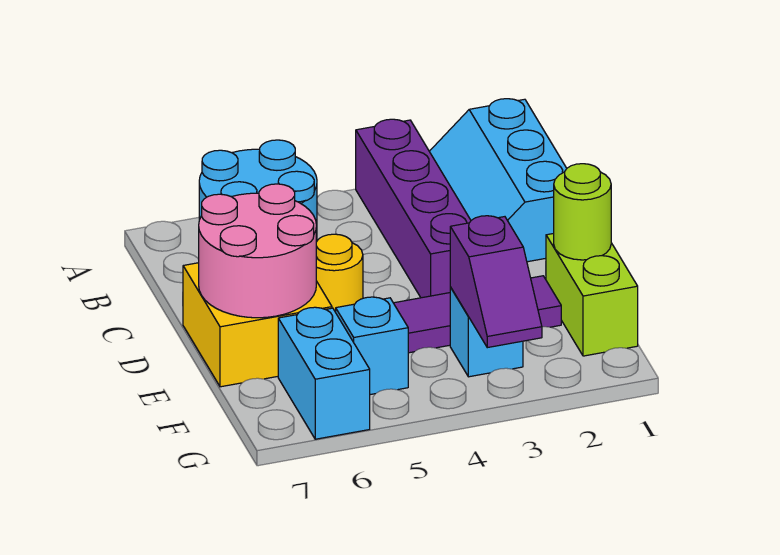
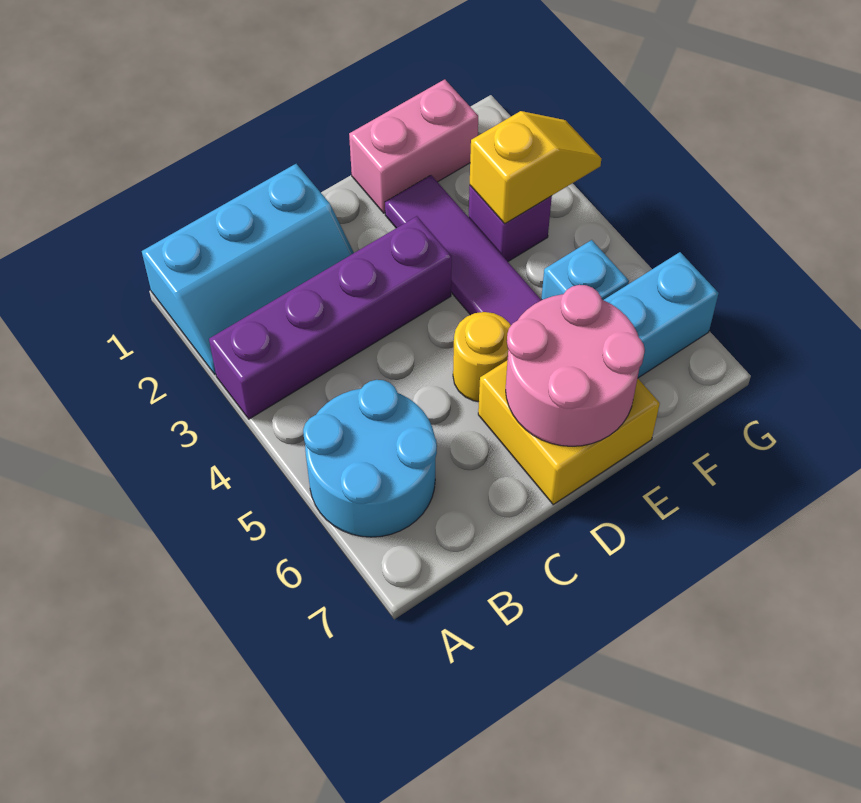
lime 1x2 brick [546,233,638,356] -> pink 1x2 brick [349,79,478,213]
lime 1x1 round brick [554,164,611,260] -> none
cyan 1x1 brick [450,287,523,377] -> purple 1x1 brick [469,186,552,262]
purple 1x2 slope [450,216,542,348] -> yellow 1x2 slope [470,111,601,224]

